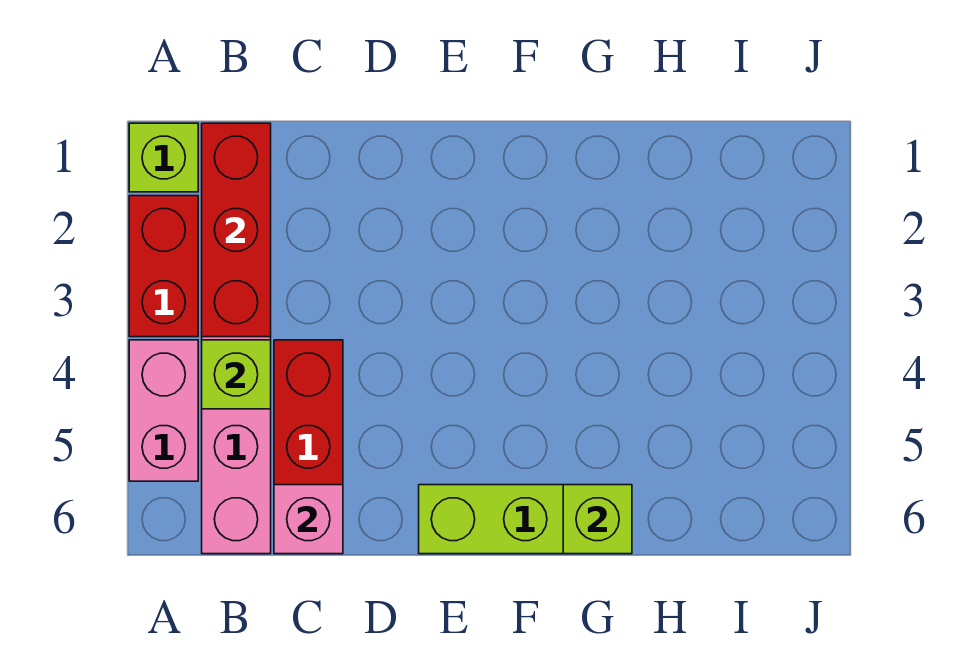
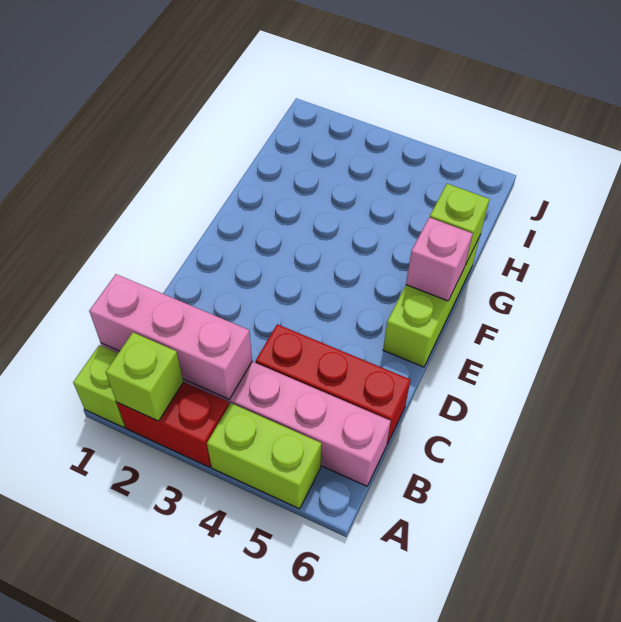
pink 1x2 brick [129,340,198,481] -> lime 1x2 brick [207,403,321,509]
red 1x3 brick [202,123,271,337] -> pink 1x3 brick [89,274,252,399]
lime 1x1 brick [202,340,271,409] -> lime 1x1 brick moved to [106,333,183,421]
pink 1x1 brick [274,485,343,554] -> pink 1x1 brick moved to [406,217,473,301]

